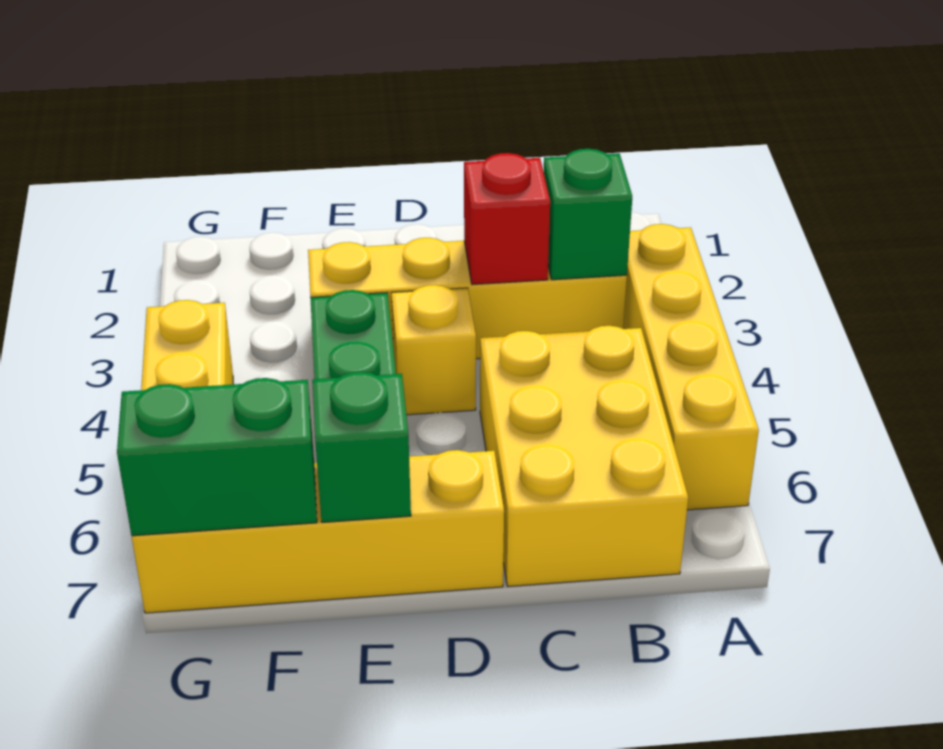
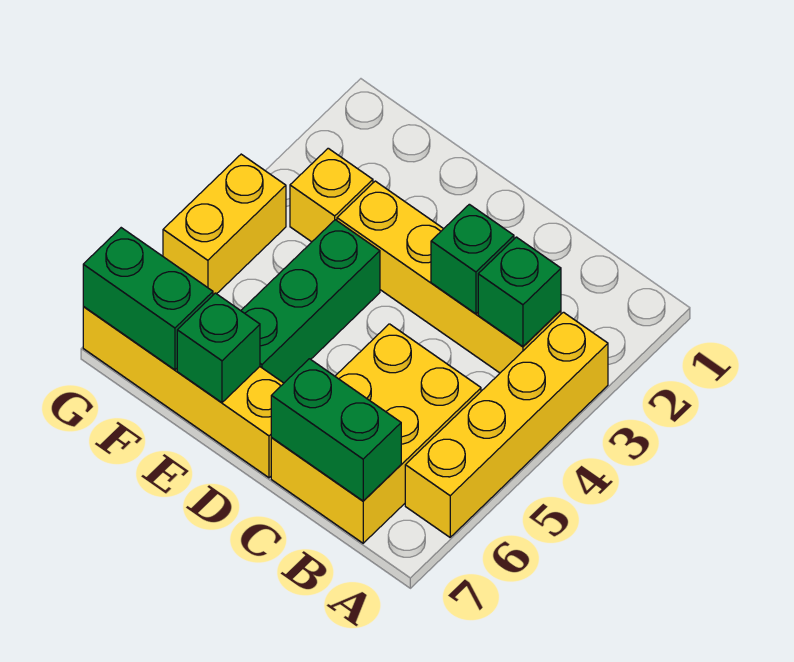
none -> green 1x2 brick [271,359,401,501]
red 1x1 brick [464,153,550,285] -> green 1x1 brick [431,204,514,314]
yellow 1x1 brick [392,285,476,415] -> yellow 1x1 brick moved to [290,148,373,242]

